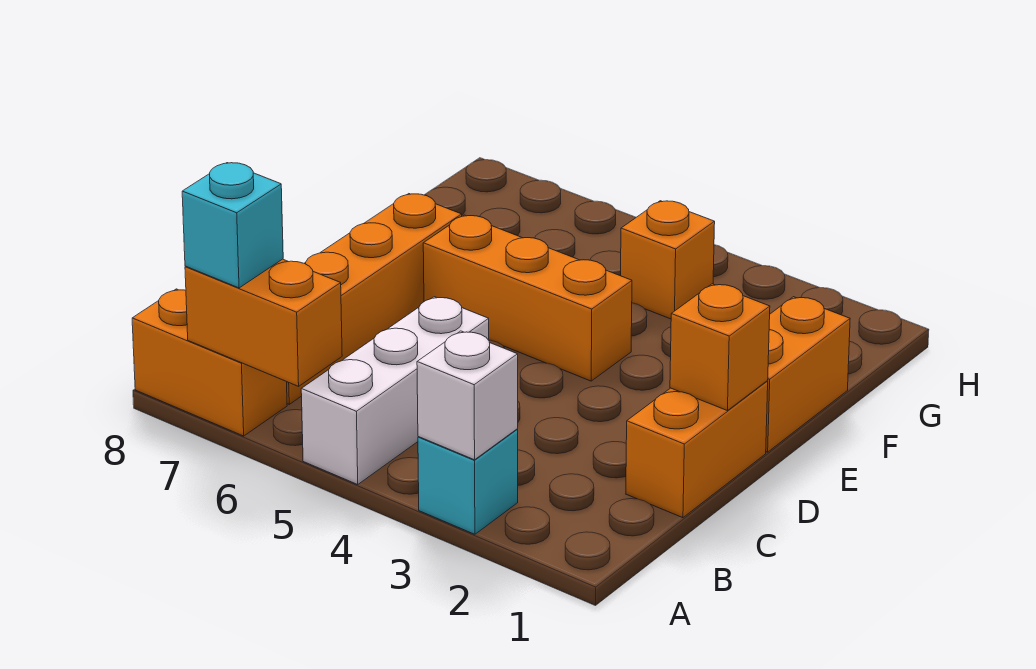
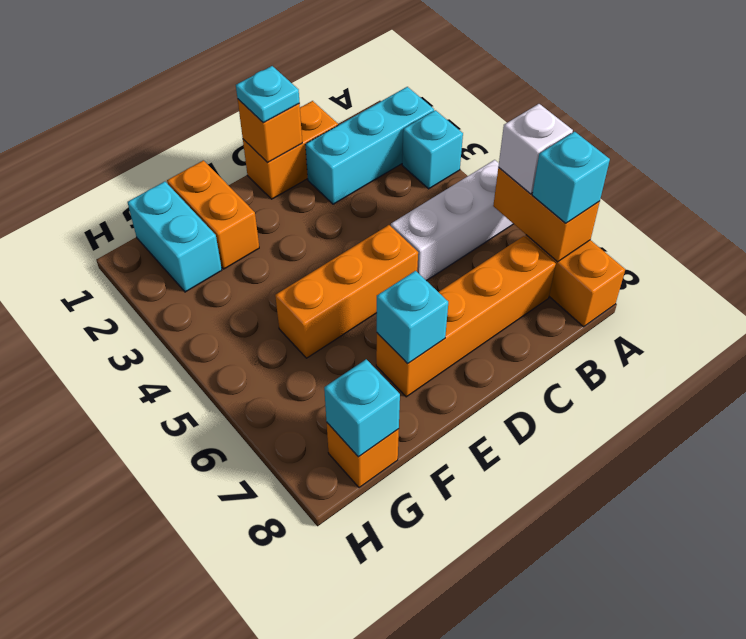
none -> cyan 1x3 brick [305,87,434,204]
white 1x1 brick [417,331,518,460] -> white 1x1 brick moved to [498,104,573,194]
none -> cyan 1x1 plate [236,66,300,123]
orange 1x2 brick [766,297,850,452] -> orange 1x2 brick turned to [167,160,259,269]
orange 1x3 brick [423,215,632,381] -> orange 1x3 brick turned to [275,225,418,358]
none -> cyan 1x1 brick [377,271,448,364]
none -> cyan 1x2 brick [128,182,222,292]
orange 1x1 brick [621,201,715,319] -> orange 1x1 brick moved to [327,423,399,488]
none -> cyan 1x1 brick [324,359,400,457]

